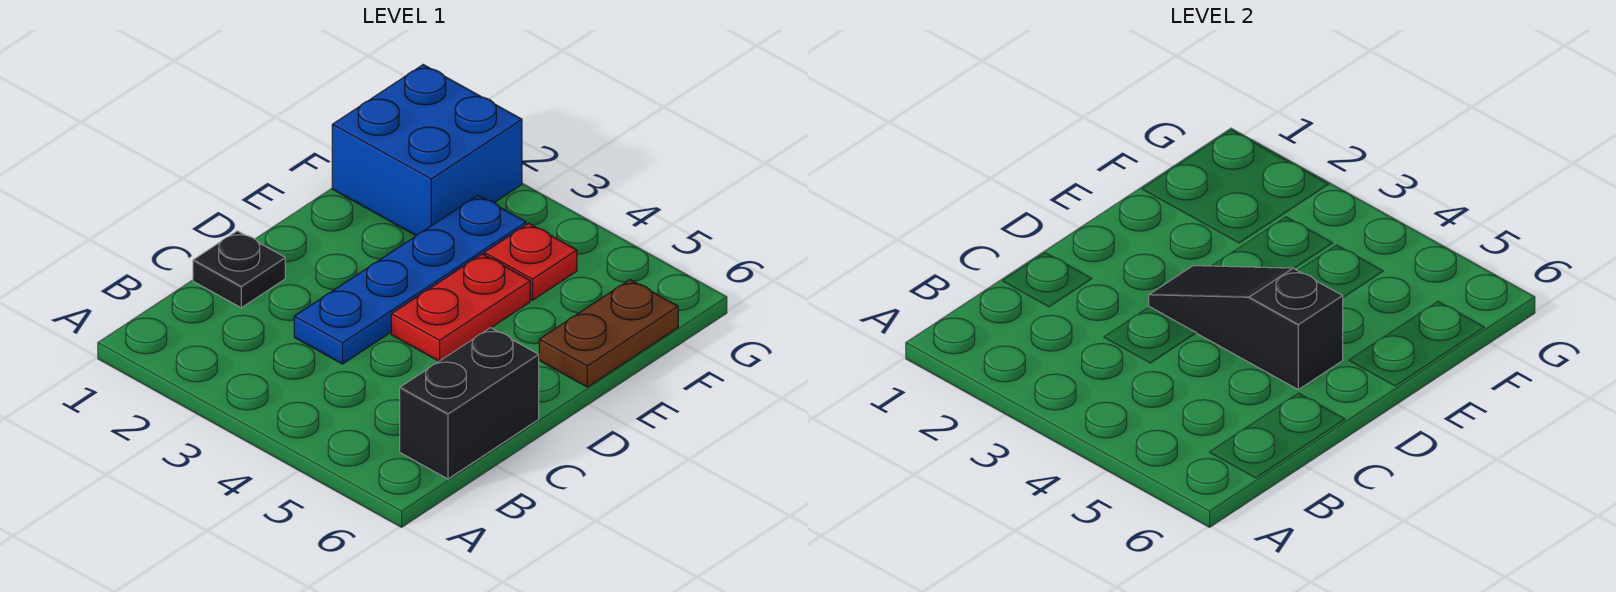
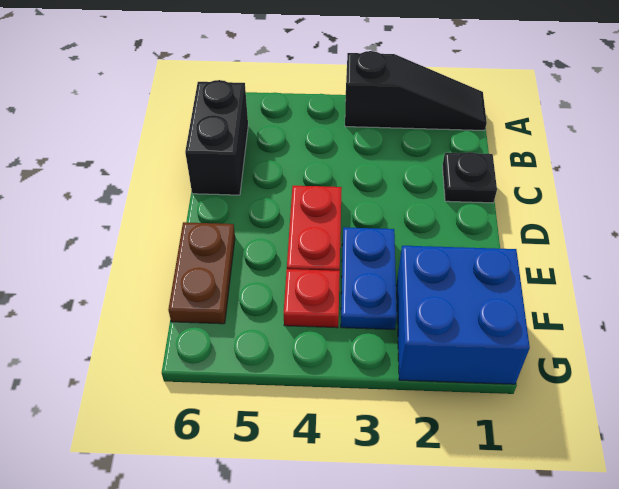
blue 1x4 plate [294,195,526,364] -> blue 1x2 plate [341,227,397,329]
black 1x3 slope [1149,266,1343,389] -> black 1x3 slope moved to [345,51,487,131]

